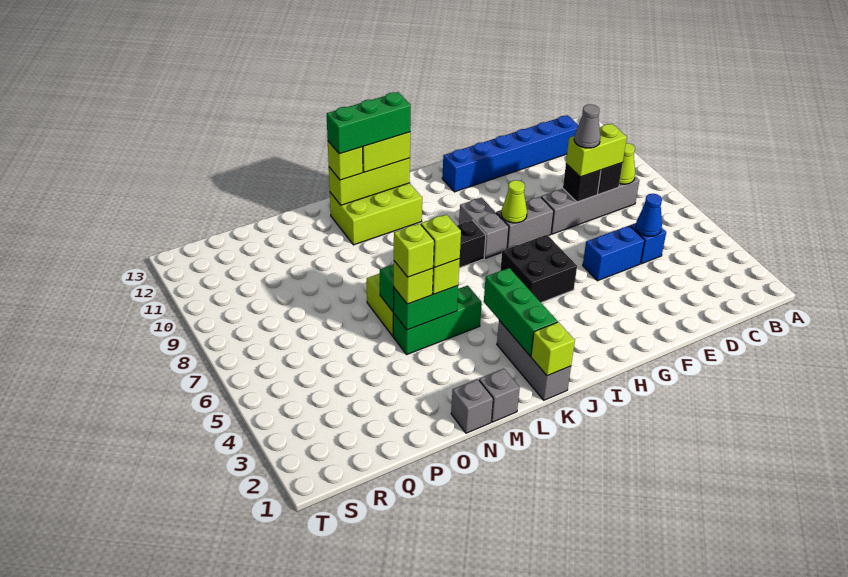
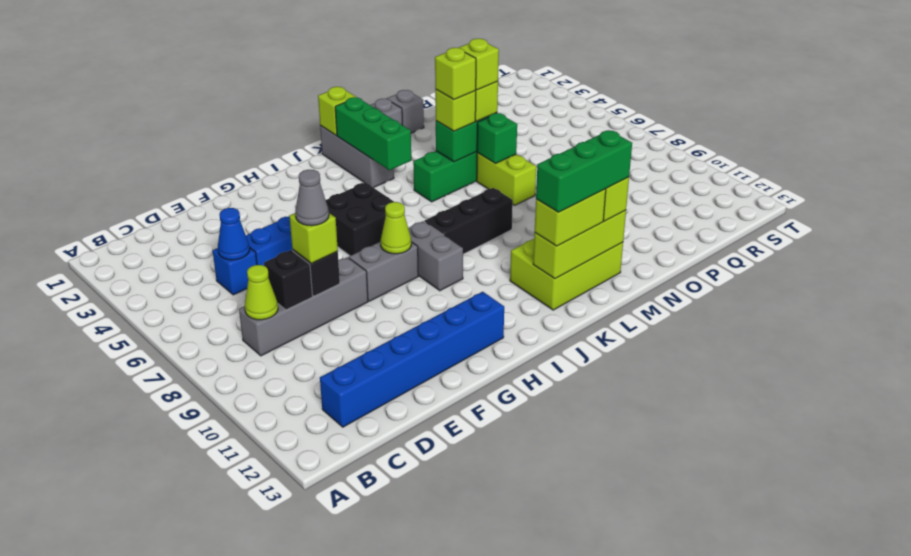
lime 1x2 brick [566,124,627,177] -> lime 1x1 brick [289,213,338,263]

